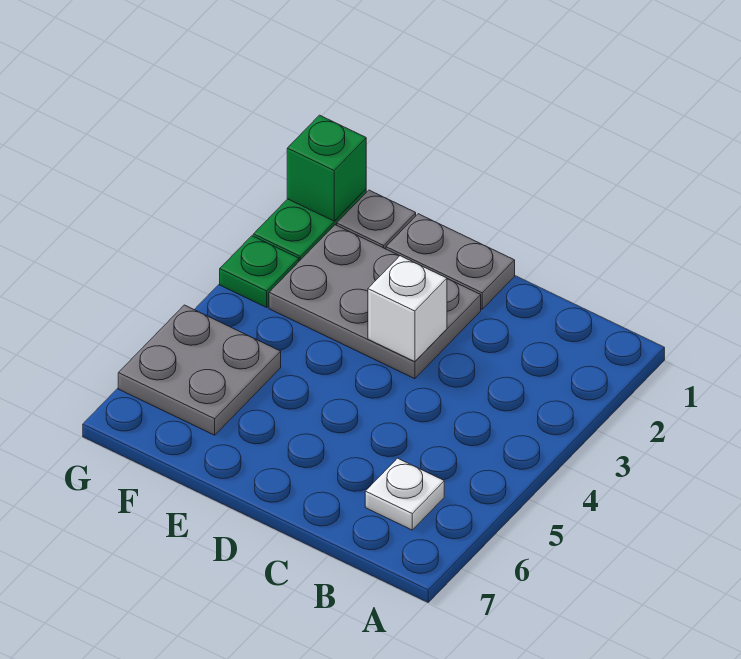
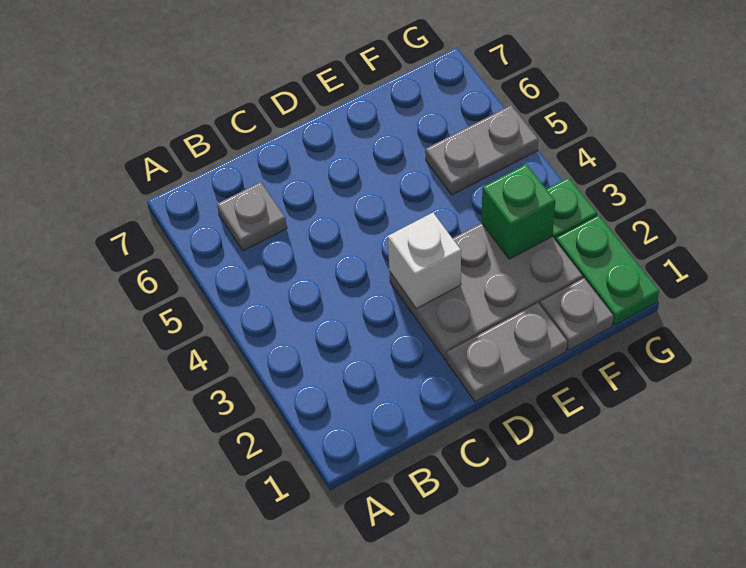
white 1x1 plate [365,458,444,530] -> grey 1x1 plate [217,182,287,251]
grey 2x2 plate [118,305,281,435] -> grey 1x2 plate [425,105,538,195]
green 1x1 brick [287,115,366,221] -> green 1x1 brick moved to [481,164,555,259]

